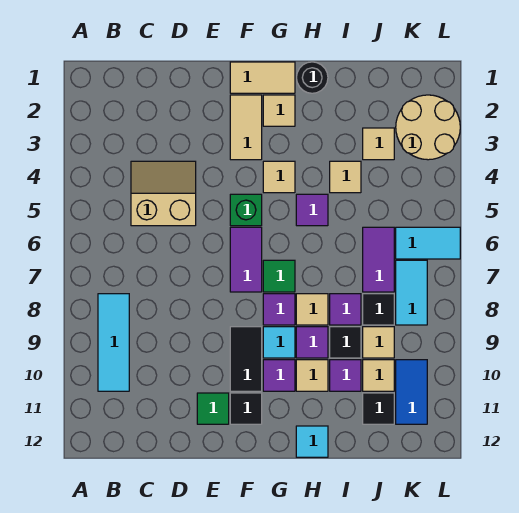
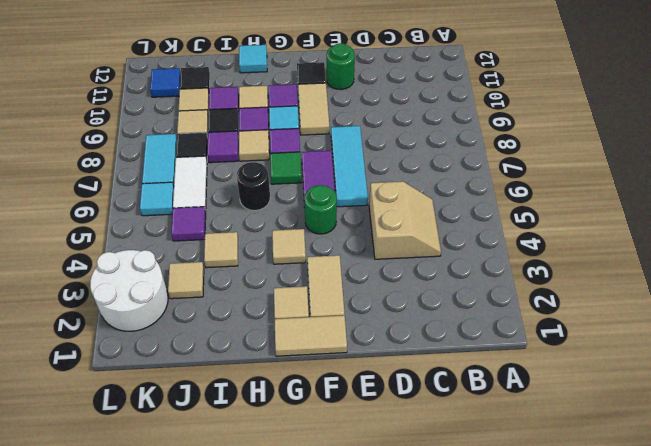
cyan 1x3 tile [98,294,129,391] -> cyan 1x3 tile moved to [331,126,368,207]
tan 2x2 slope [131,161,196,226] -> tan 2x2 slope turned to [369,181,441,259]
green 1x1 tile [197,393,229,424] -> green 1x1 round brick [327,43,355,89]
green 1x1 brick [230,194,262,226] -> green 1x1 round brick [304,185,337,234]
black 1x2 tile [230,327,262,391] -> tan 1x2 tile [298,83,329,135]
black 1x1 round brick [297,62,328,93] -> black 1x1 round brick moved to [237,162,270,211]
purple 1x1 tile [296,194,328,226] -> purple 1x1 tile moved to [171,207,206,241]
purple 1x2 tile [363,227,394,292] -> white 1x2 tile [173,156,207,213]
tan 2x2 round brick [396,95,460,160] -> white 2x2 round brick [90,250,168,331]
cyan 1x2 tile [396,227,460,259] -> cyan 1x1 tile [140,182,174,216]
blue 1x2 tile [396,360,427,424] -> blue 1x1 tile [150,68,181,97]

